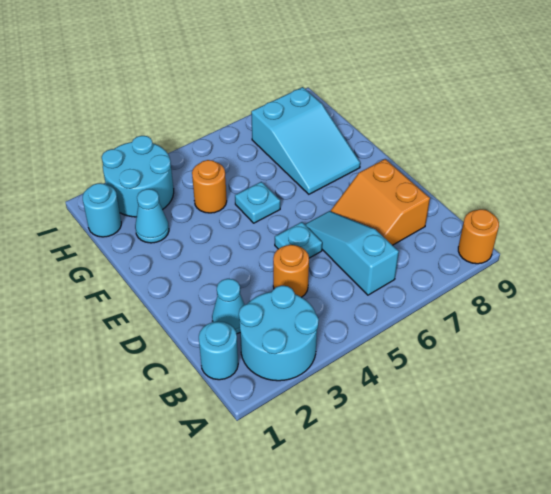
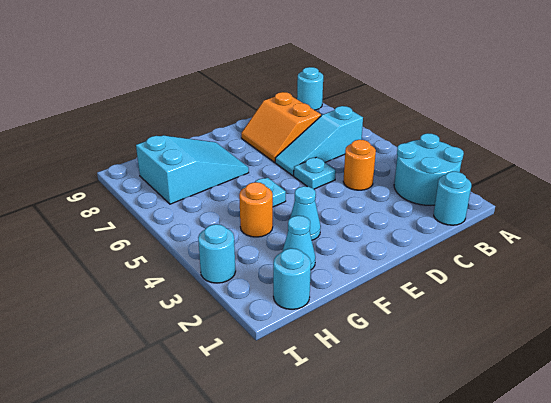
orange 1x1 round brick [458,209,499,264] -> cyan 1x1 round brick [297,67,323,110]
cyan 1x1 cone [212,279,244,334] -> cyan 1x1 cone moved to [290,186,321,240]
orange 2x2 slope [331,159,430,245] -> orange 2x2 slope turned to [241,92,321,162]
cyan 2x2 round brick [102,136,174,217] -> cyan 1x1 round brick [198,224,235,283]

